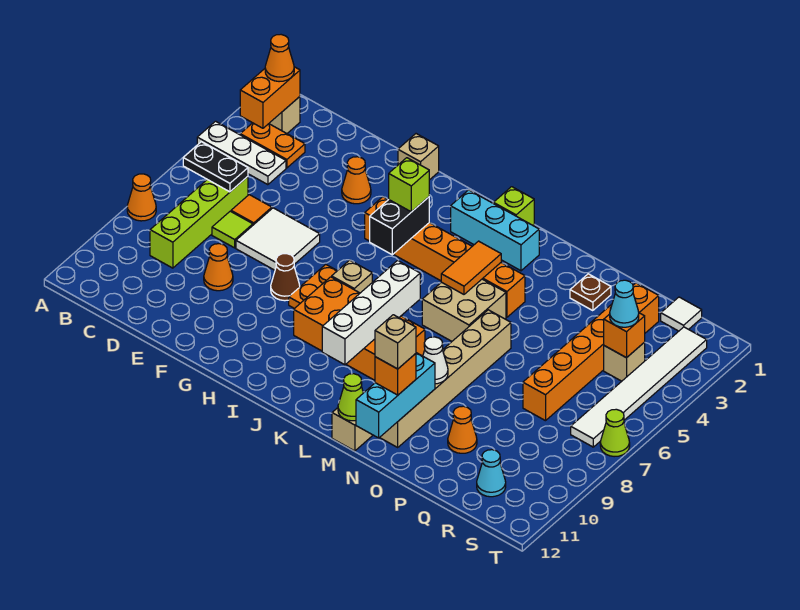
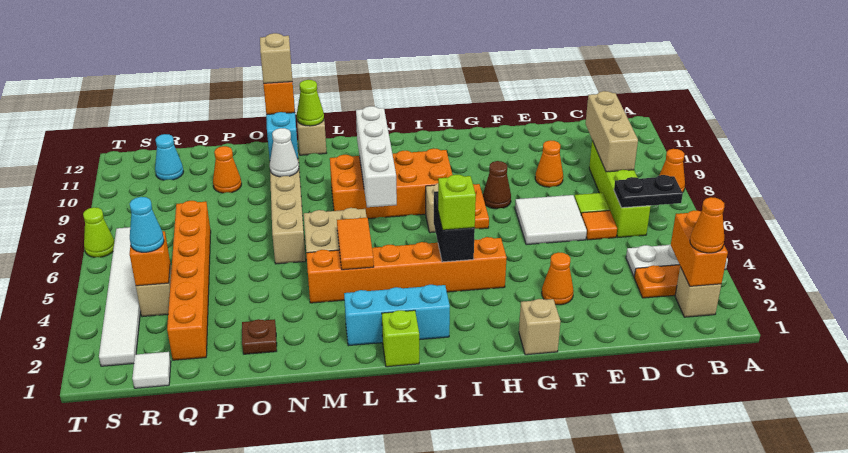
none -> tan 1x3 brick [586,91,638,172]

